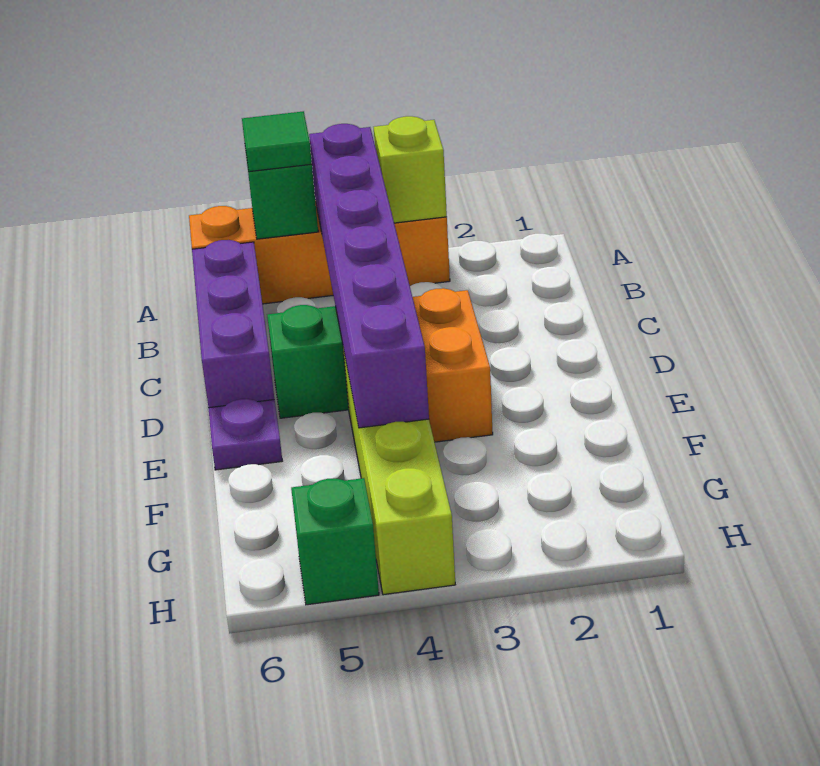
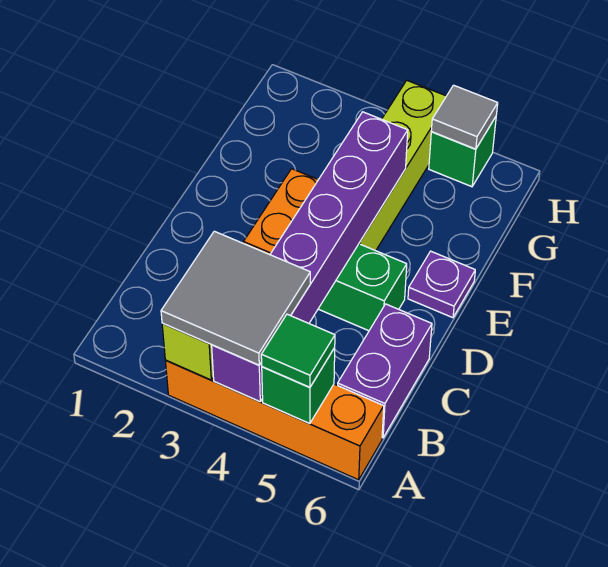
none -> grey 2x2 tile [161,231,310,365]
purple 1x3 brick [192,240,274,408] -> purple 1x2 brick [338,304,432,438]
none -> grey 1x1 tile [431,85,498,149]

